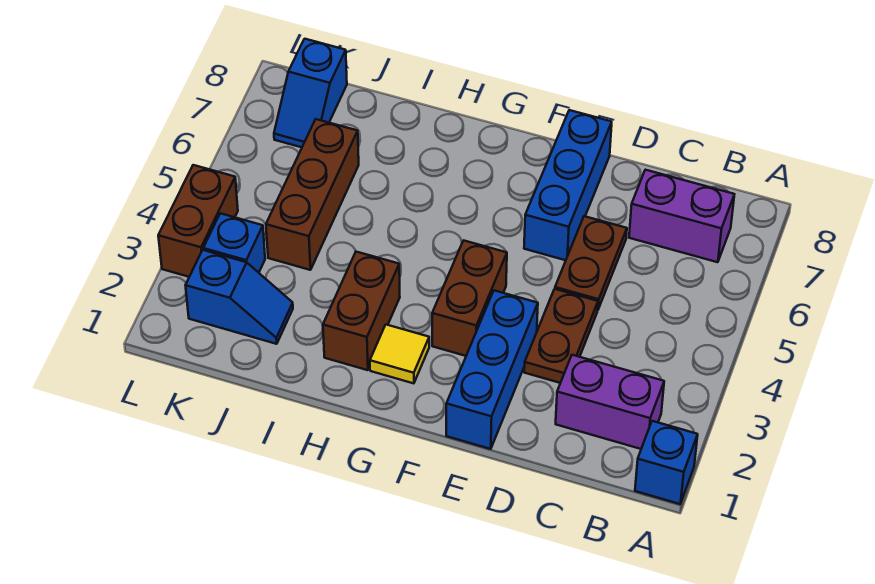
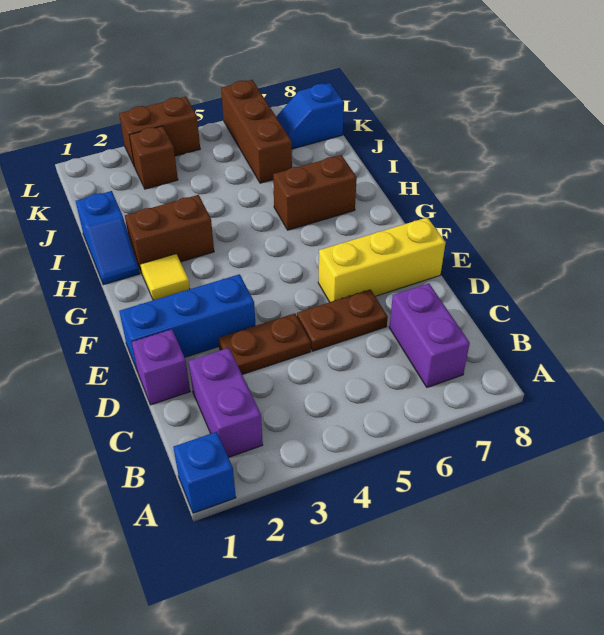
none -> purple 1x1 brick [132,329,190,405]
blue 1x3 brick [524,110,612,260] -> yellow 1x3 brick [318,217,446,302]
brown 1x2 brick [432,240,507,356] -> brown 1x2 brick moved to [273,155,357,230]
blue 1x2 slope [185,250,293,344] -> blue 1x2 slope moved to [76,191,140,285]
brown 1x3 brick [266,119,359,270] -> brown 1x3 brick turned to [221,80,292,183]
blue 1x1 brick [203,213,265,273] -> brown 1x1 brick [129,126,178,189]

